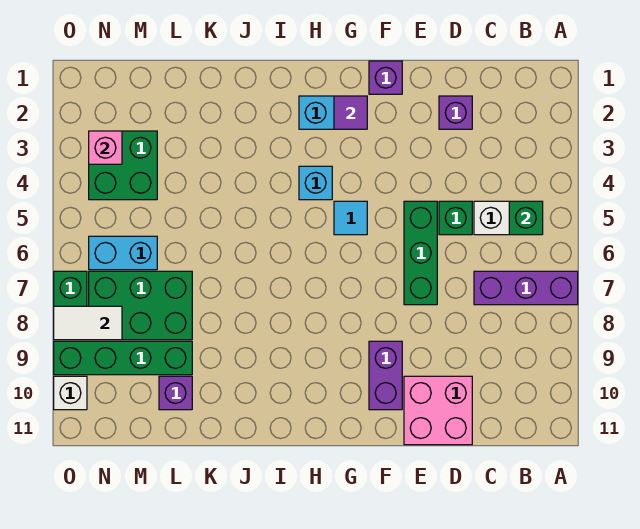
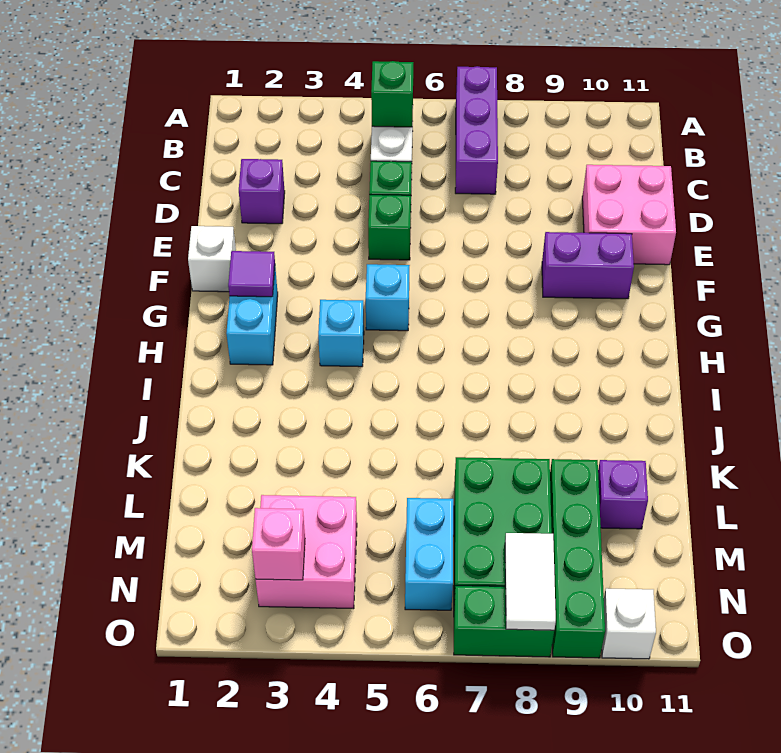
green 1x3 brick [404,201,437,305] -> green 1x1 brick [368,195,411,260]
purple 1x1 brick [369,61,402,94] -> white 1x1 brick [188,226,236,292]
cyan 1x1 tile [334,201,367,235] -> cyan 1x1 brick [366,264,410,331]
green 2x2 brick [89,131,157,200] -> pink 2x2 brick [255,495,357,609]

